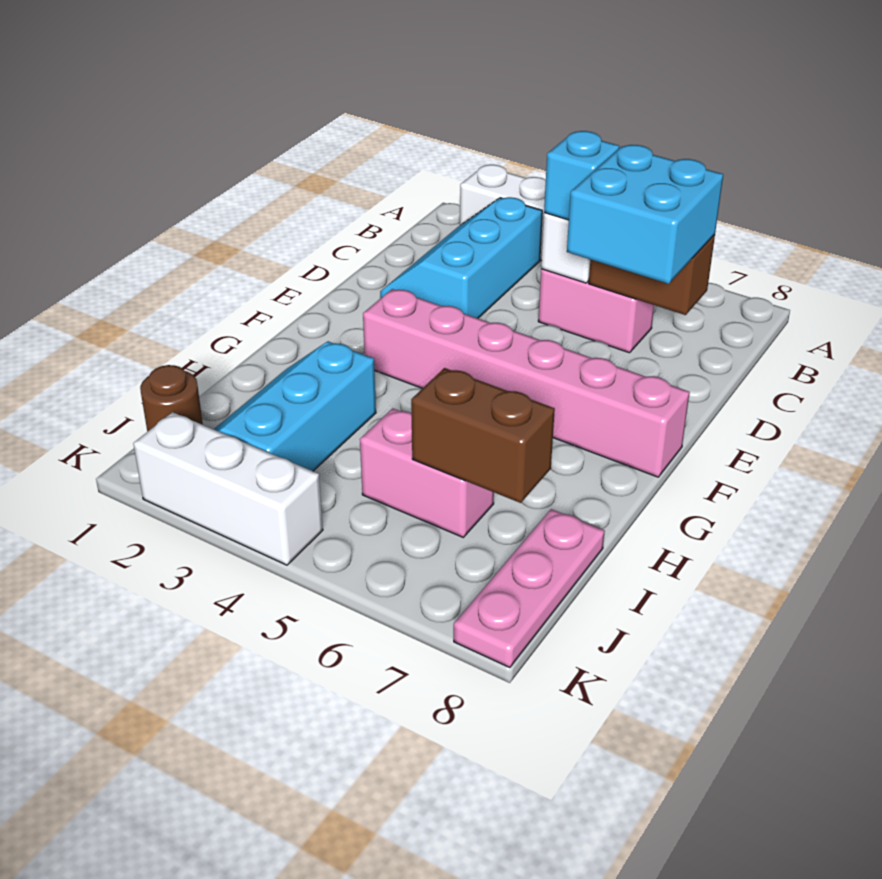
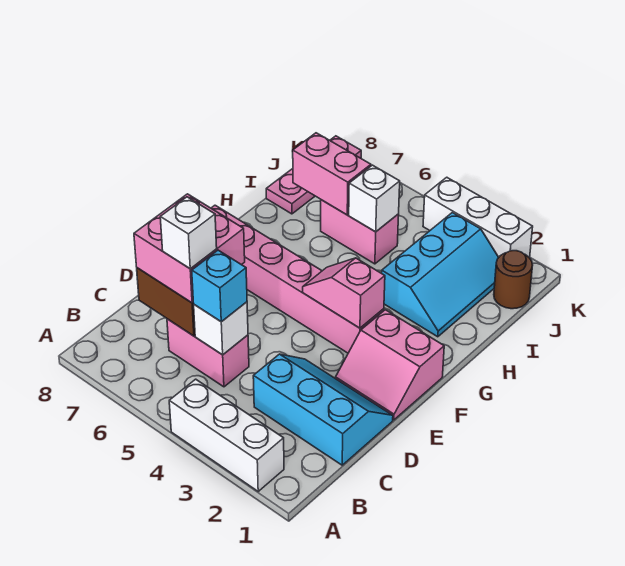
cyan 2x3 slope [380,197,542,318] -> cyan 2x3 slope turned to [253,354,393,465]
cyan 2x2 brick [567,145,723,284] -> pink 2x2 brick [134,194,245,303]
none -> white 1x1 brick [160,197,217,269]
none -> pink 2x2 slope [336,310,444,420]
none -> pink 1x2 slope [303,258,385,328]
none -> white 1x1 brick [349,165,400,232]
brown 1x2 brick [411,368,555,503] -> pink 1x2 brick [293,133,371,215]

